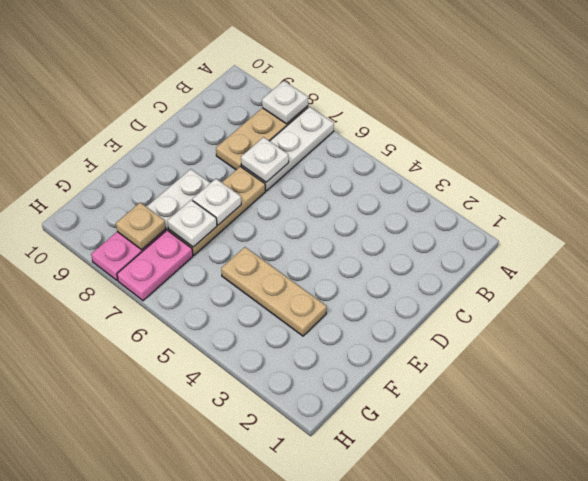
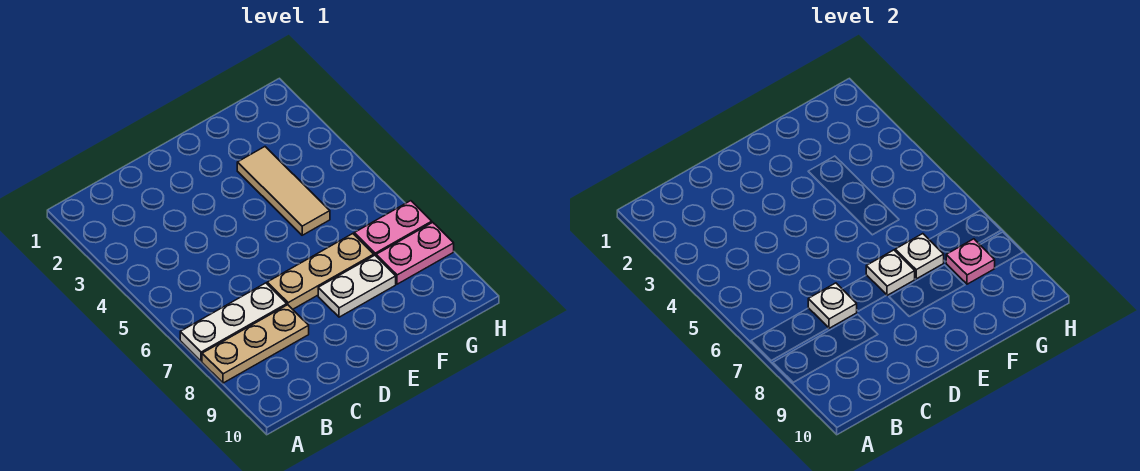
white 1x1 plate [262,81,308,124] -> none
tan 1x3 plate [221,247,327,336] -> tan 1x3 tile [237,147,330,235]
tan 1x1 plate [116,202,166,250] -> pink 1x1 plate [946,239,995,284]

